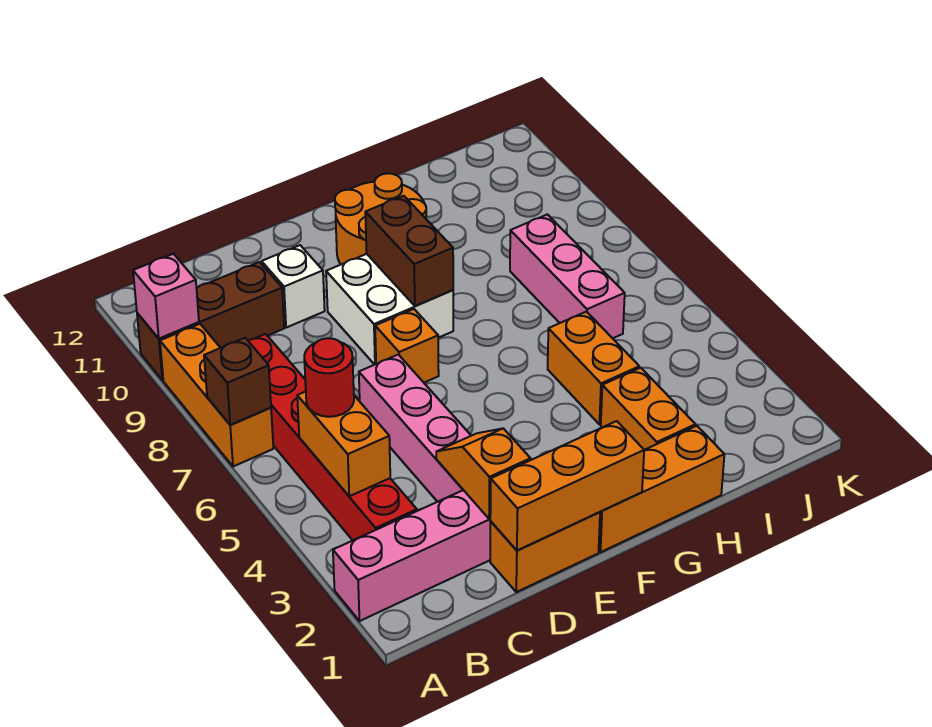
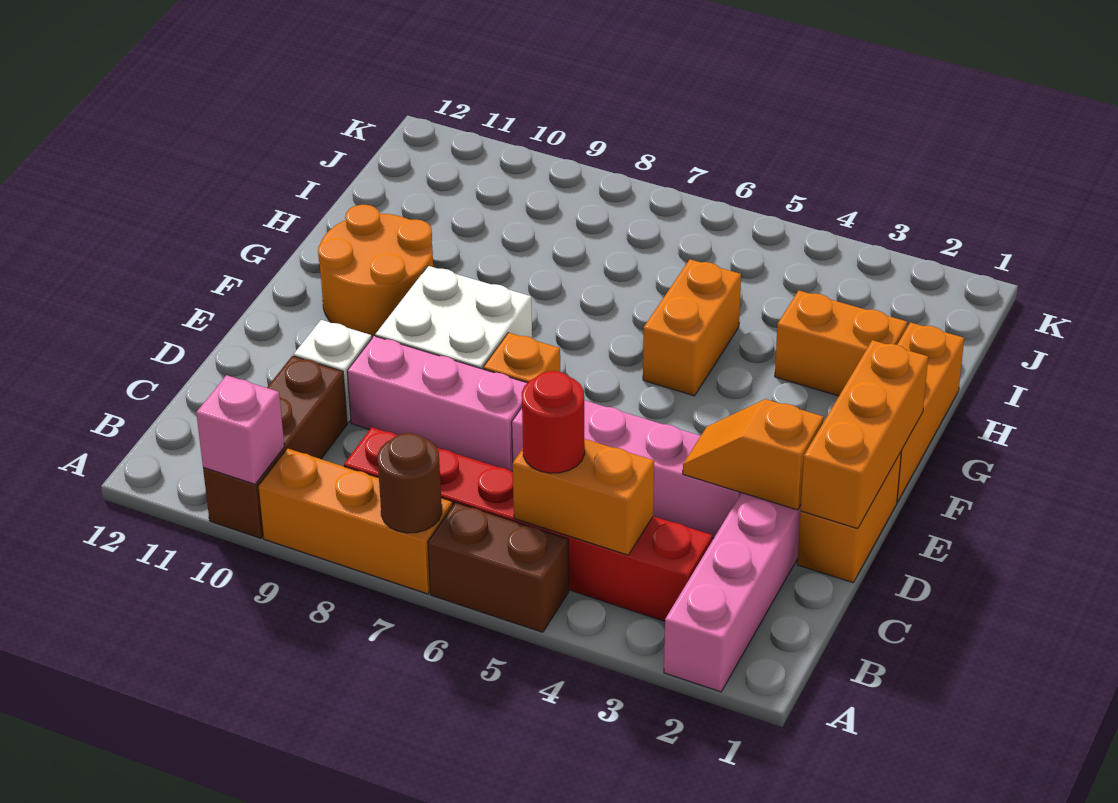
brown 1x1 brick [204,338,271,425] -> brown 1x1 round brick [378,433,442,533]
brown 1x2 brick [365,196,453,306] -> brown 1x2 brick moved to [428,503,569,632]
orange 1x2 brick [548,312,639,424] -> orange 1x2 brick turned to [643,259,741,396]
pink 1x3 brick [510,214,625,338] -> pink 1x3 brick moved to [347,336,527,471]

